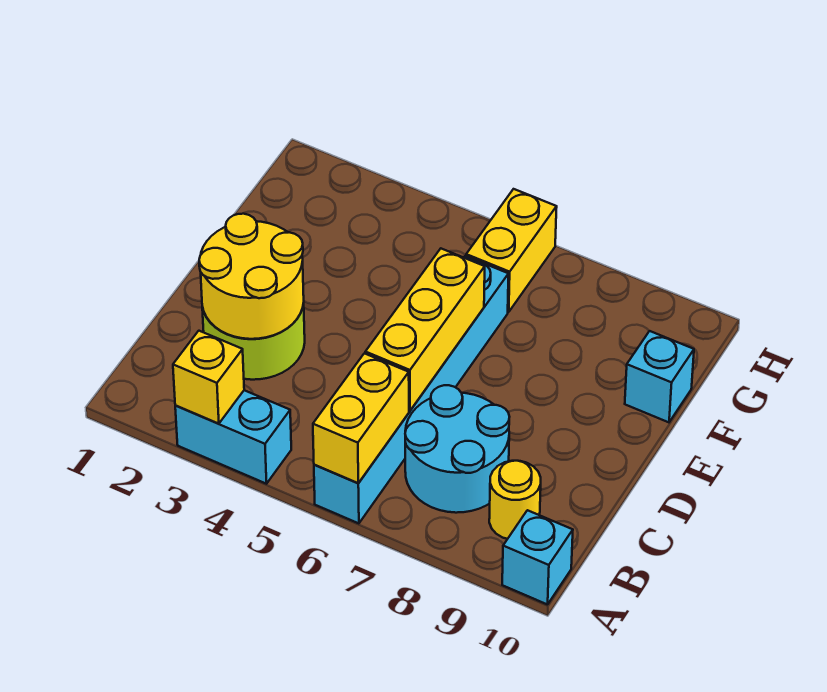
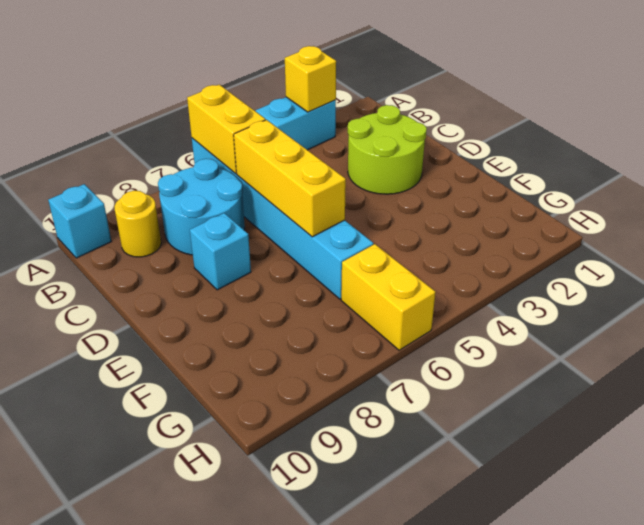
yellow 2x2 round brick [199,214,304,339] -> none
cyan 1x1 brick [625,331,694,422] -> cyan 1x1 brick moved to [190,213,251,290]

